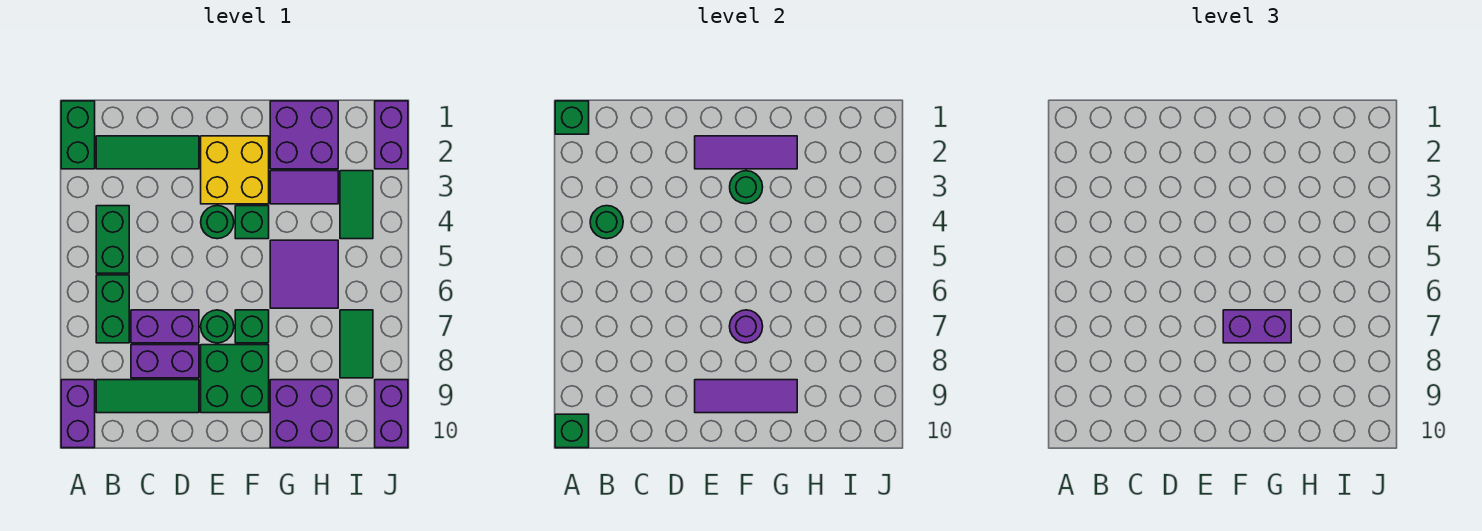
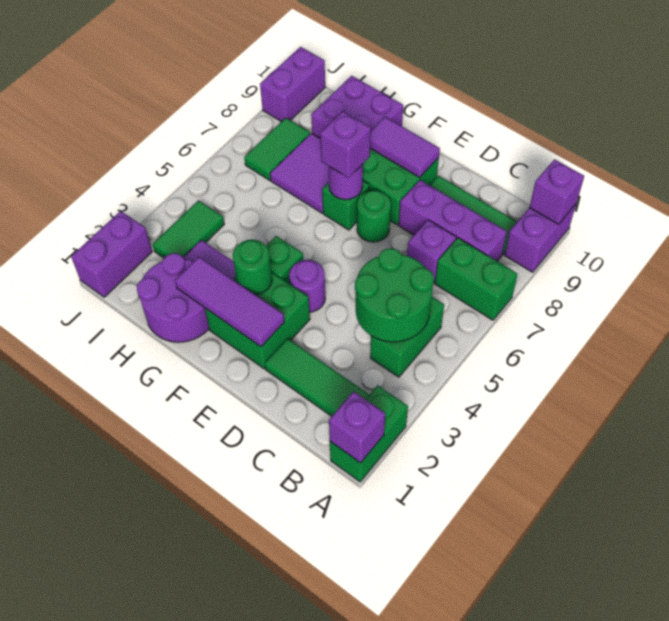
green 1x1 brick [555,101,589,134] -> purple 1x1 brick [329,391,385,463]
green 1x1 brick [555,414,589,448] -> purple 1x1 brick [529,159,584,224]
green 1x1 round brick [590,206,623,239] -> green 2x2 round brick [355,248,434,342]
green 1x2 brick [96,275,129,343] -> green 1x2 brick turned to [435,238,518,320]
purple 1x2 brick [131,310,199,343] -> purple 1x1 brick [407,220,456,282]
purple 1x2 brick [131,345,199,378] -> purple 1x3 brick [399,180,507,261]
yellow 2x2 brick [201,136,269,204] -> green 2x2 brick [205,272,310,369]
green 1x1 round brick [201,206,234,239] -> purple 1x1 round brick [289,260,325,312]
purple 1x3 tile [695,380,797,413] -> purple 1x2 tile [370,117,440,177]
purple 1x2 brick [1223,310,1291,343] -> purple 1x1 brick [320,111,371,178]
purple 2x2 brick [270,101,338,169] -> purple 2x2 round brick [137,253,209,342]
purple 2x2 tile [270,240,338,308] -> purple 2x2 tile moved to [270,133,329,213]

